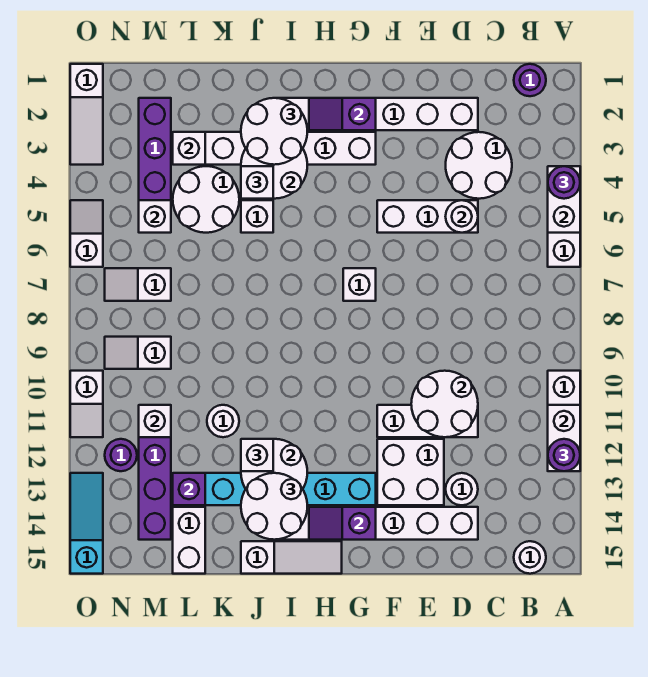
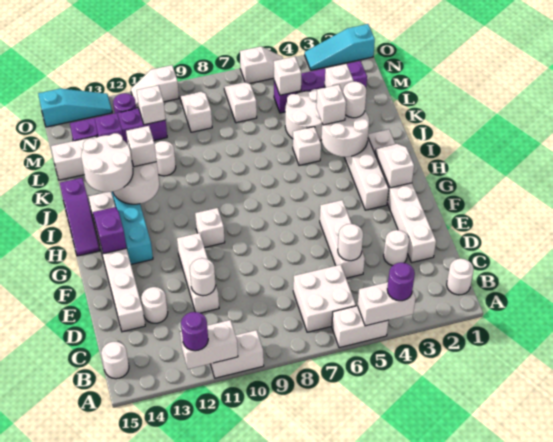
purple 1x1 round brick [514,64,546,96] -> white 1x1 round brick [447,259,474,295]
white 2x2 round brick [446,132,512,199] -> white 1x1 round brick [384,230,409,266]
white 2x2 round brick [411,371,478,437] -> white 1x1 round brick [190,258,216,296]
white 2x2 brick [377,439,444,505] -> white 2x2 brick moved to [293,265,356,332]
purple 1x2 slope [309,98,376,130] -> white 1x2 slope [375,144,414,188]
white 1x1 brick [343,268,376,301] -> white 1x1 brick moved to [195,208,225,247]
white 1x3 slope [241,541,342,574] -> purple 1x3 slope [60,178,100,256]
white 2x2 round brick [241,98,307,165] -> white 1x1 round brick [343,82,366,118]
white 1x3 slope [70,64,103,165] -> cyan 1x3 slope [305,24,375,70]

